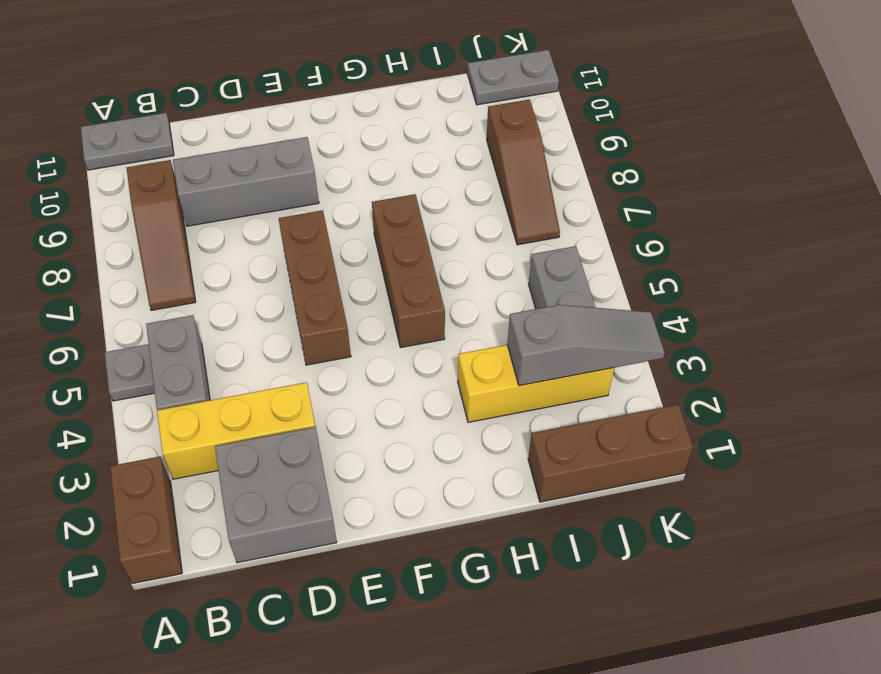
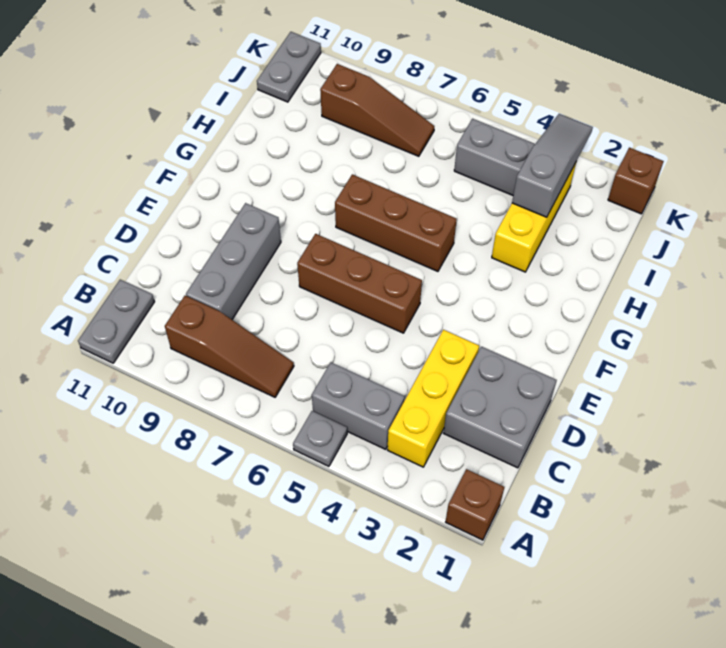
brown 1x2 brick [110,457,182,583] -> brown 1x1 brick [446,469,504,540]
brown 1x3 brick [528,405,693,502] -> brown 1x1 brick [608,148,664,214]

